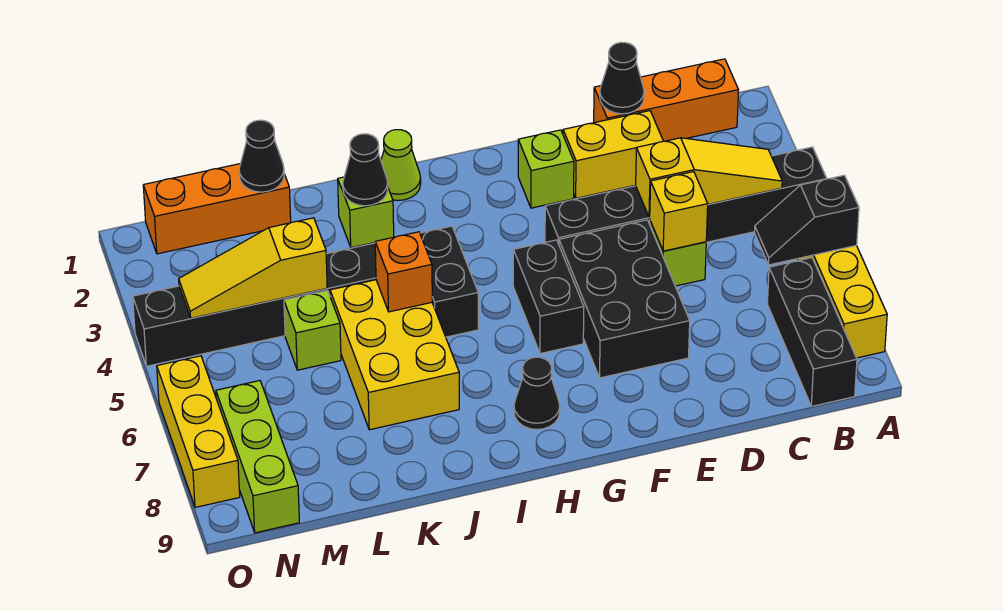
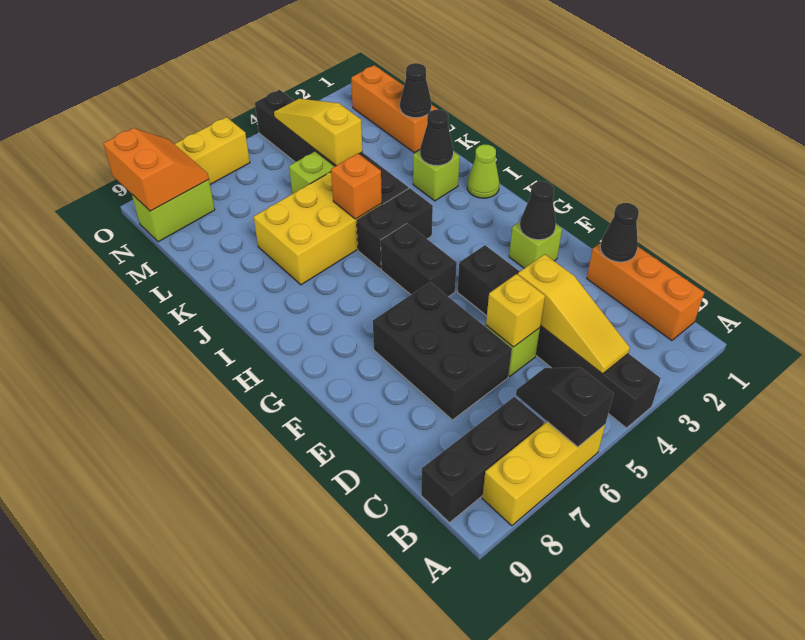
yellow 1x2 brick [563,111,663,198] -> none
black 2x3 brick [559,220,690,378] -> black 2x3 brick turned to [373,282,512,420]
black 1x2 brick [513,240,584,354] -> black 1x2 brick turned to [381,224,457,297]
black 1x1 cone [514,357,560,430] -> black 1x1 cone moved to [520,181,556,240]
lime 1x3 brick [216,381,299,533] -> lime 1x2 brick [132,179,215,242]
none -> orange 2x2 slope [103,128,209,211]

